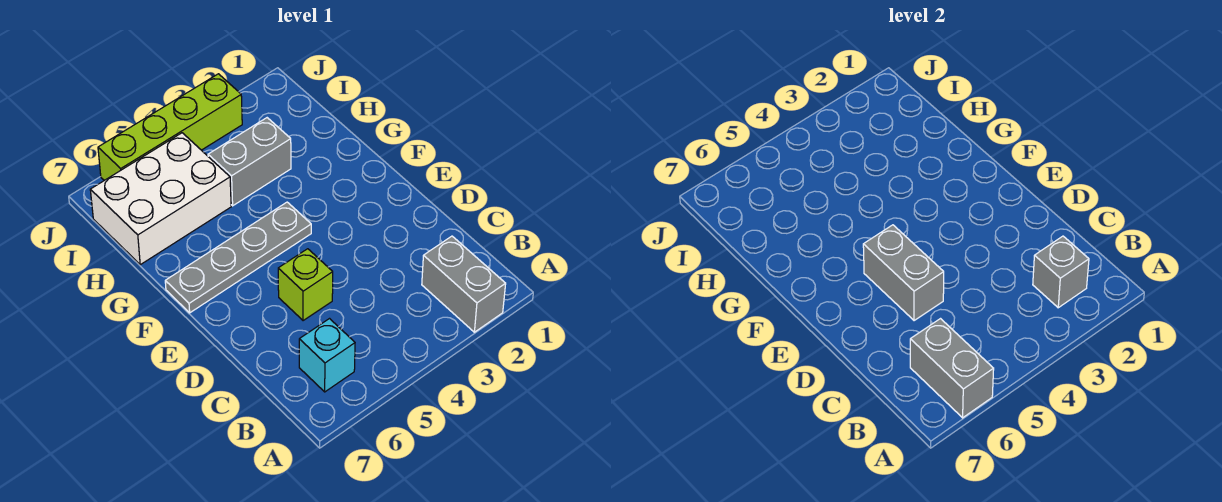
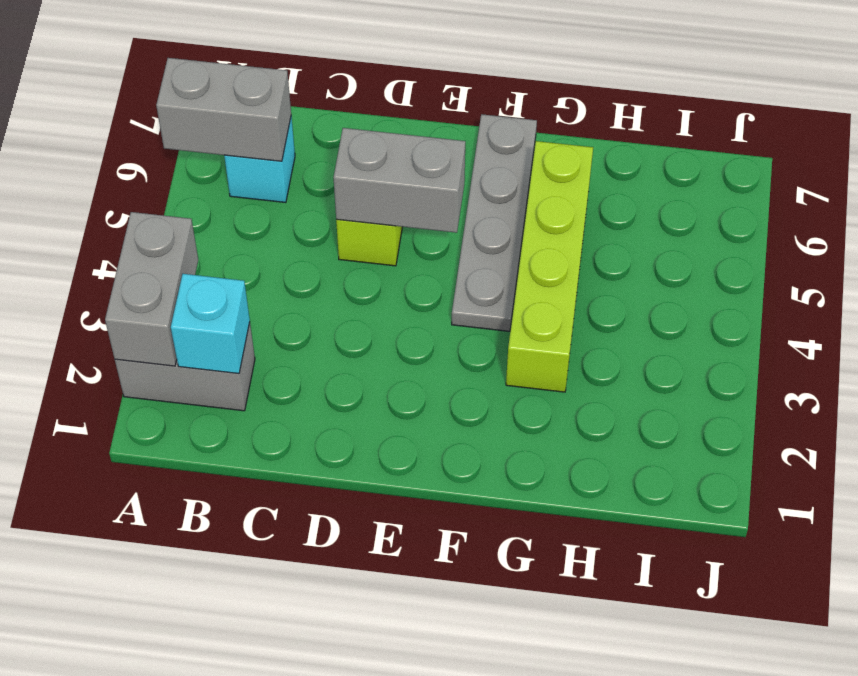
grey 1x1 brick [1033,236,1089,308] -> cyan 1x1 brick [171,274,250,374]
grey 1x2 brick [208,118,291,206] -> grey 1x2 brick moved to [105,212,198,366]
white 2x3 brick [90,133,231,265] -> none
lime 1x4 brick [98,74,242,180] -> lime 1x4 brick moved to [506,141,593,392]

